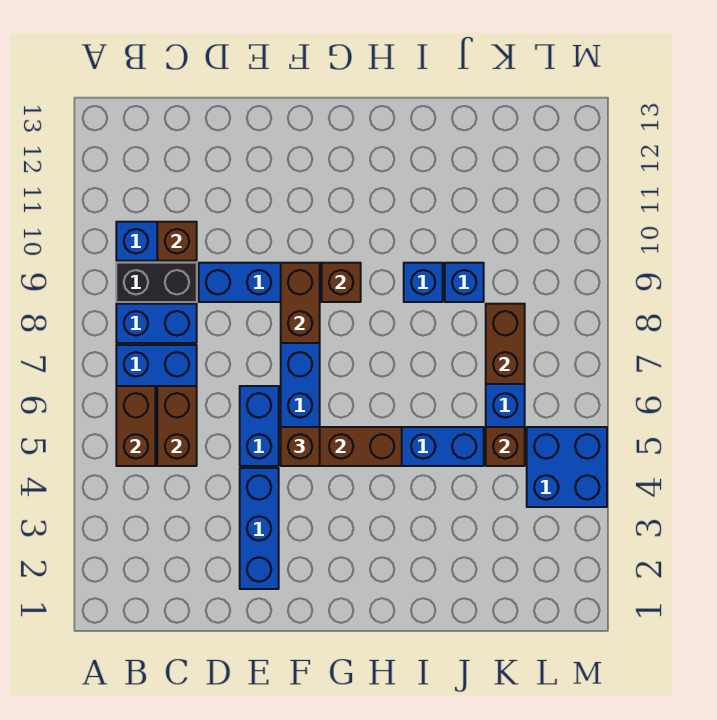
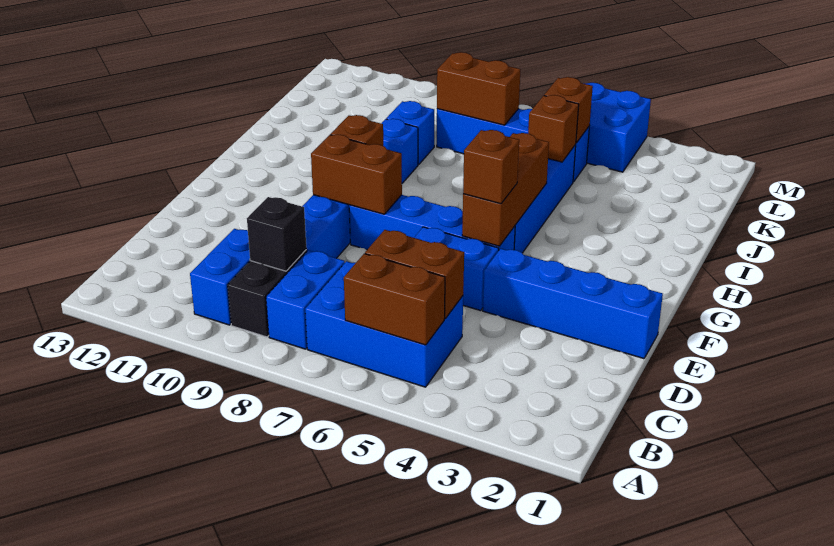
none -> black 1x1 brick [247,197,306,271]
brown 1x1 brick [157,222,197,261] -> brown 1x1 brick moved to [528,95,579,162]
blue 1x3 brick [240,468,279,589] -> blue 1x4 brick [483,249,663,359]

